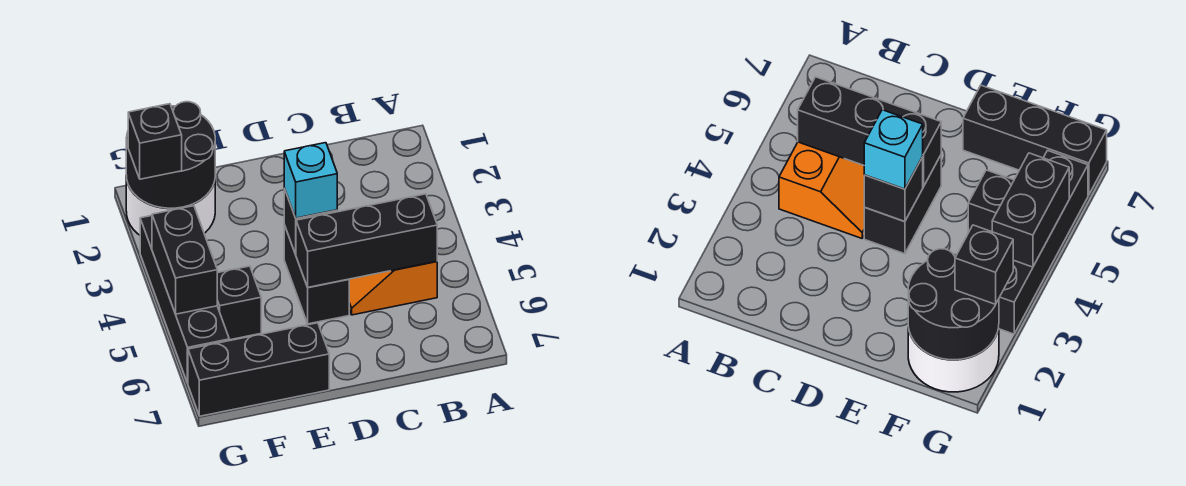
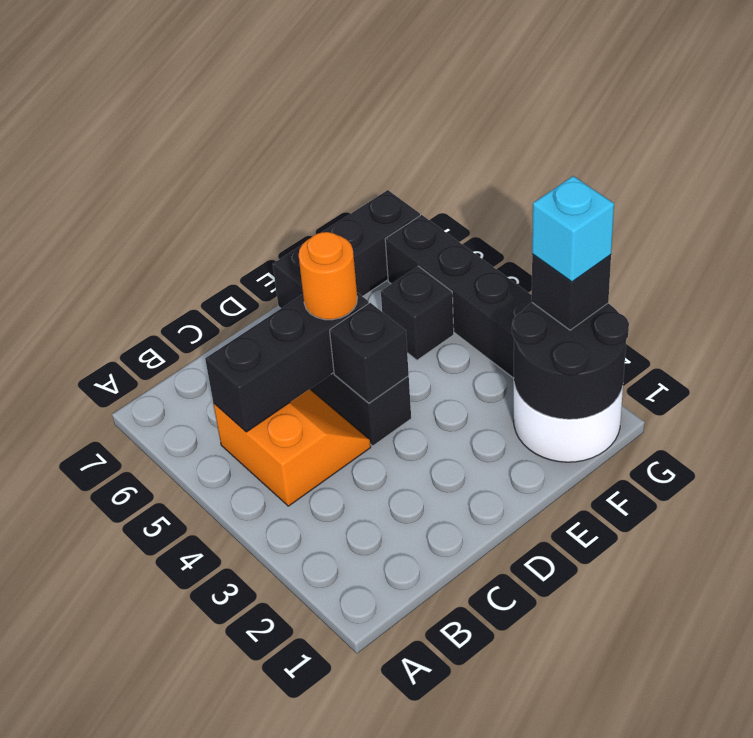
cyan 1x1 brick [284,143,337,218] -> cyan 1x1 brick moved to [532,176,614,282]
none -> orange 1x1 round brick [299,232,357,320]
black 1x2 brick [152,206,217,314] -> none

